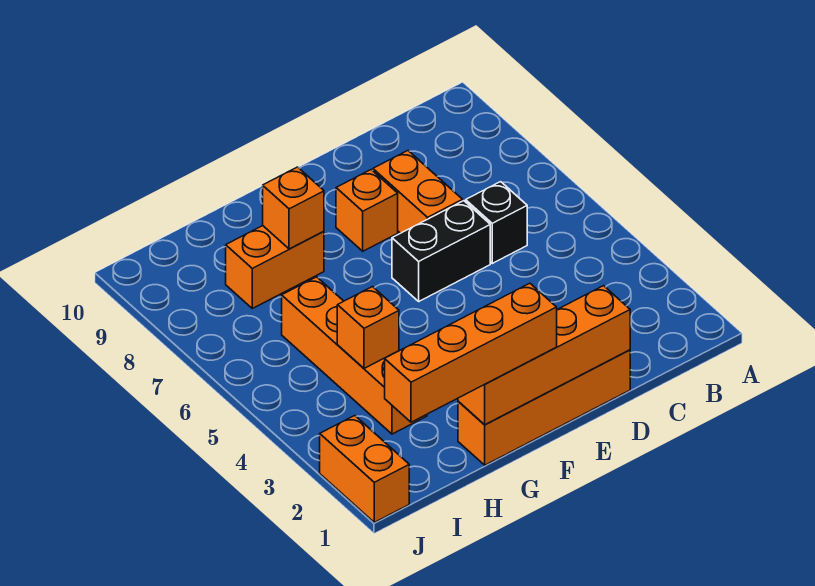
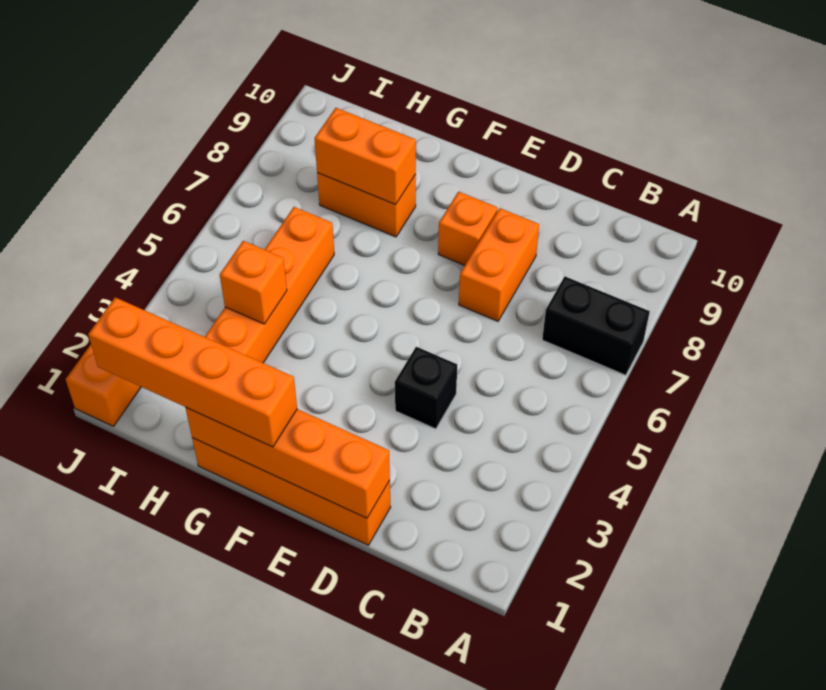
black 1x1 brick [466,182,527,263] -> black 1x1 brick moved to [395,347,457,429]
black 1x2 brick [392,201,490,301] -> black 1x2 brick moved to [542,277,650,375]
orange 1x1 brick [263,167,324,249] -> orange 1x2 brick [314,108,416,205]

